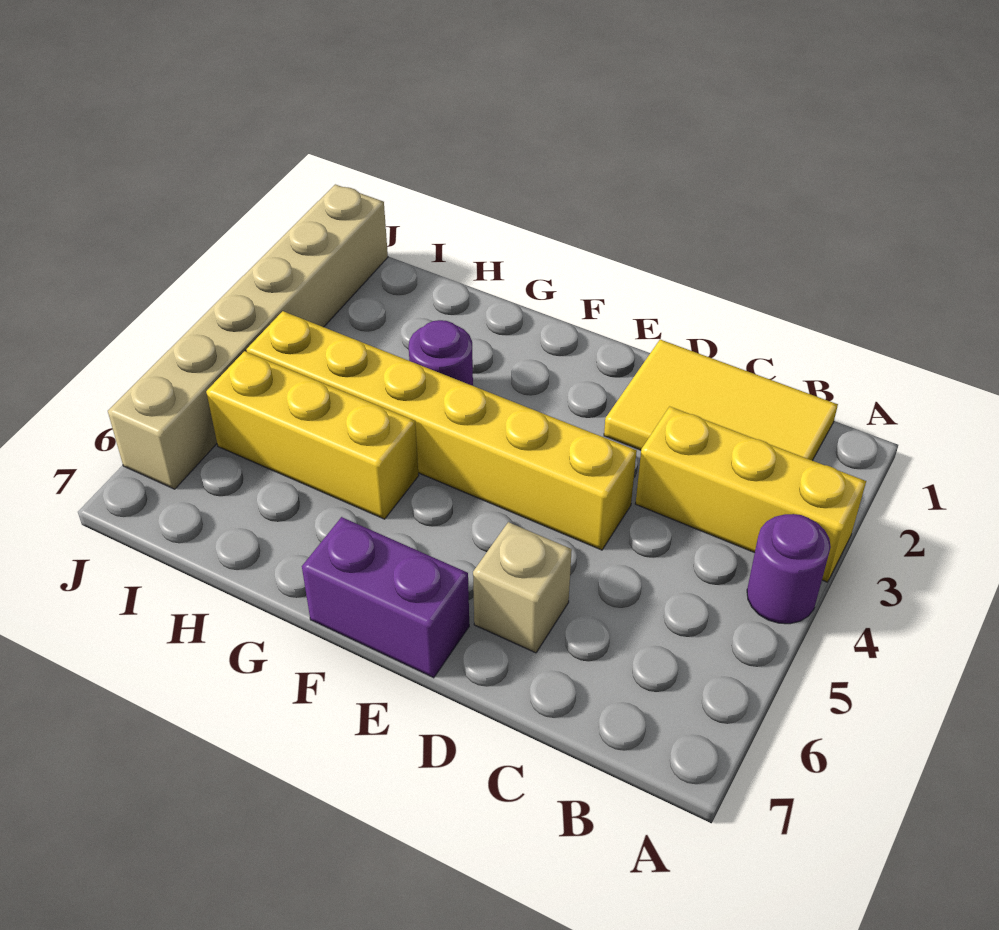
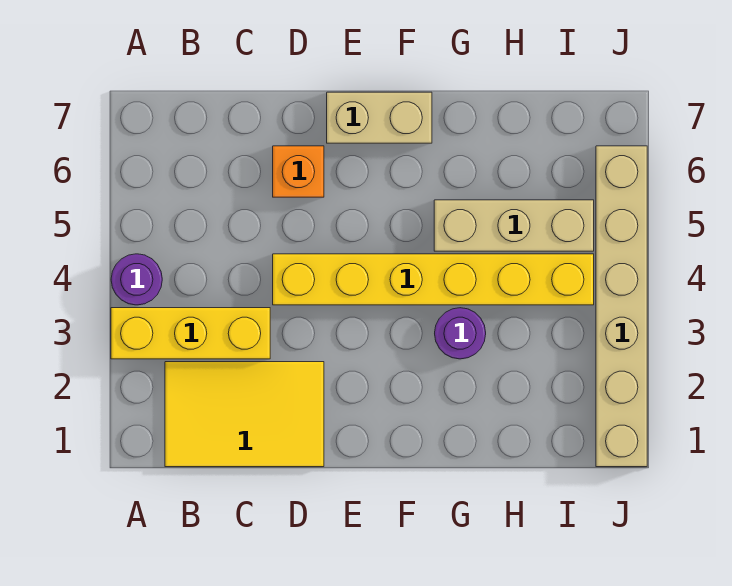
tan 1x1 brick [473,522,572,653] -> orange 1x1 brick [273,146,324,197]
purple 1x2 brick [302,517,469,678] -> tan 1x2 brick [327,92,432,143]
yellow 1x3 brick [206,351,419,519] -> tan 1x3 brick [434,200,594,251]

